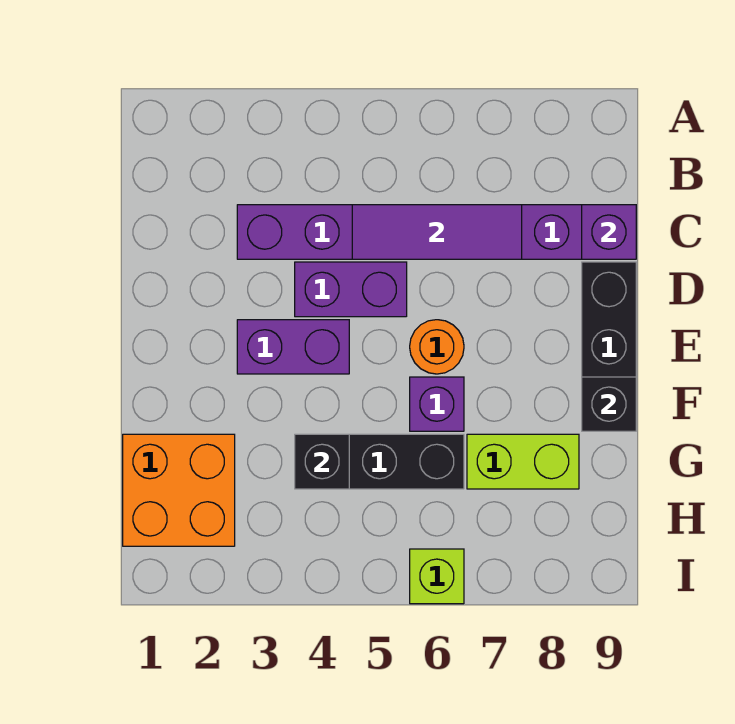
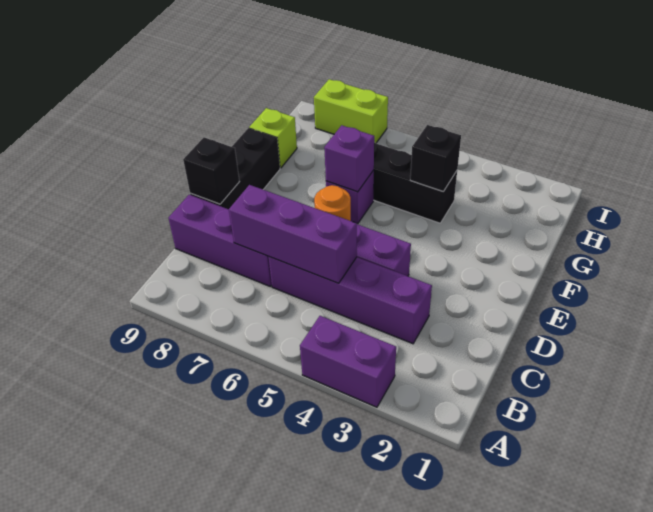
purple 1x3 tile [352,205,522,259] -> purple 1x3 brick [229,185,357,283]
purple 1x1 brick [582,205,636,259] -> purple 1x1 brick moved to [324,125,374,192]
purple 1x2 brick [237,320,349,374] -> purple 1x2 brick moved to [300,316,396,407]
black 1x1 brick [582,377,636,431] -> black 1x1 brick moved to [183,137,240,204]
orange 2x2 brick [123,434,235,546] -> none
lime 1x2 brick [467,434,579,489] -> lime 1x2 brick moved to [314,79,388,143]
lime 1x1 brick [410,549,464,604] -> lime 1x1 brick moved to [249,108,297,168]

